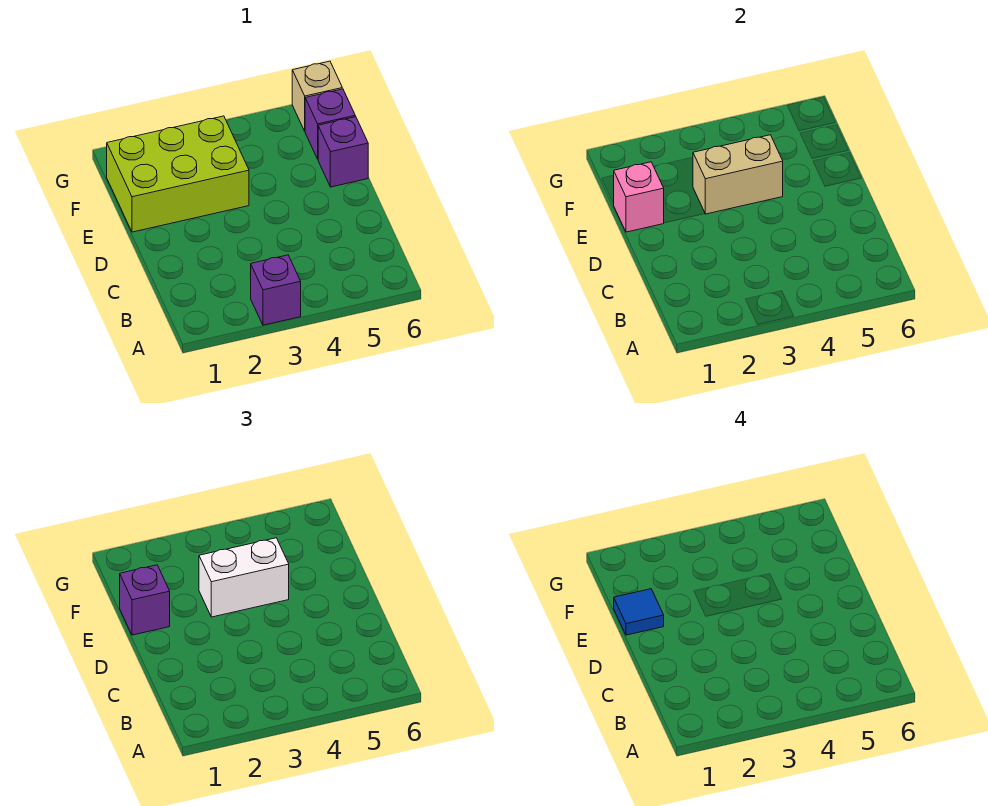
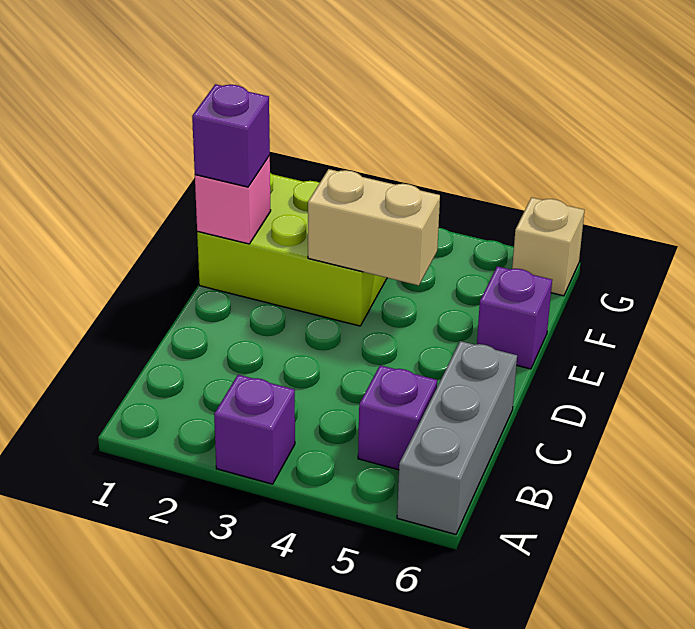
none -> grey 1x3 brick [397,341,517,534]
blue 1x1 tile [614,589,664,635] -> none
white 1x2 brick [199,538,289,617] -> none
purple 1x1 brick [305,89,355,159] -> purple 1x1 brick moved to [358,365,437,470]

